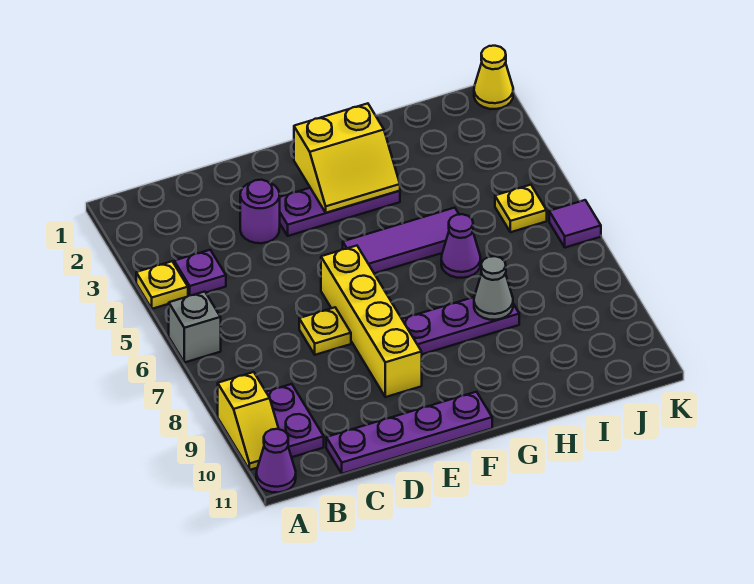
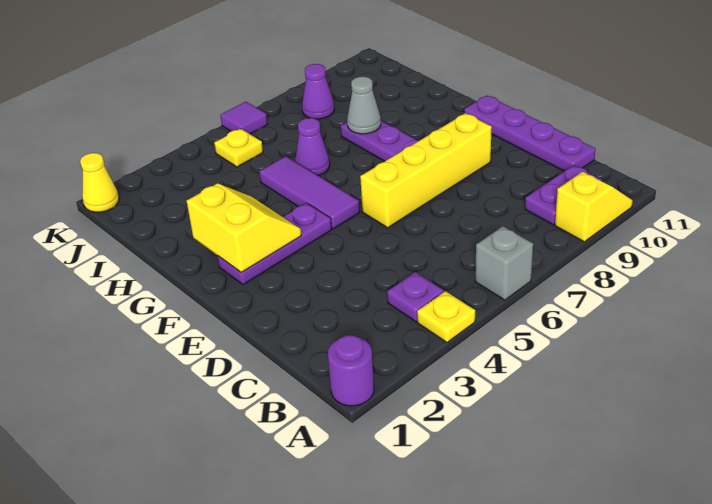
purple 1x1 cone [256,429,296,493] -> purple 1x1 cone moved to [302,64,334,119]
purple 1x1 round brick [240,180,280,243] -> purple 1x1 round brick moved to [328,335,374,406]
yellow 1x1 plate [299,307,351,355] -> none
purple 1x3 plate [280,188,400,236] -> purple 1x3 plate turned to [217,203,332,285]

